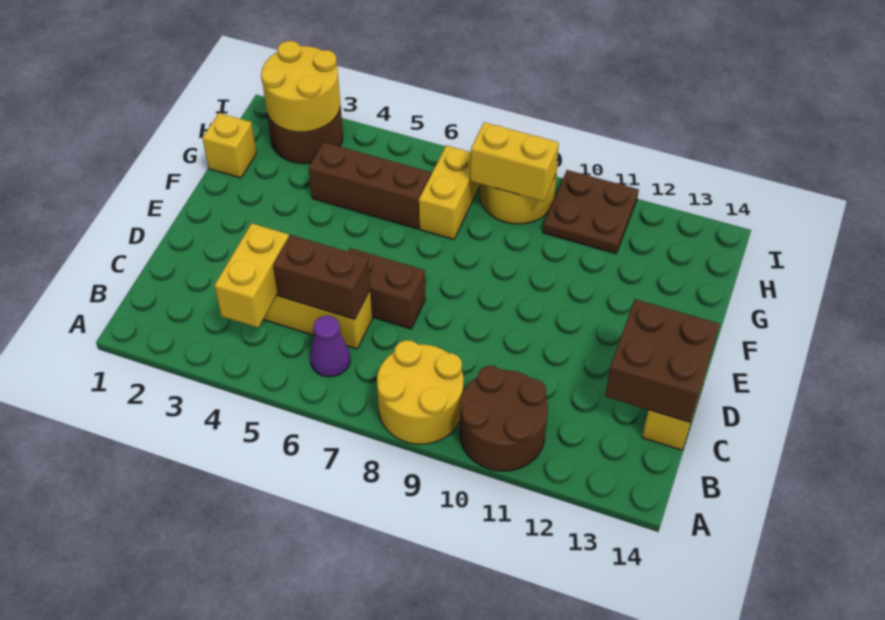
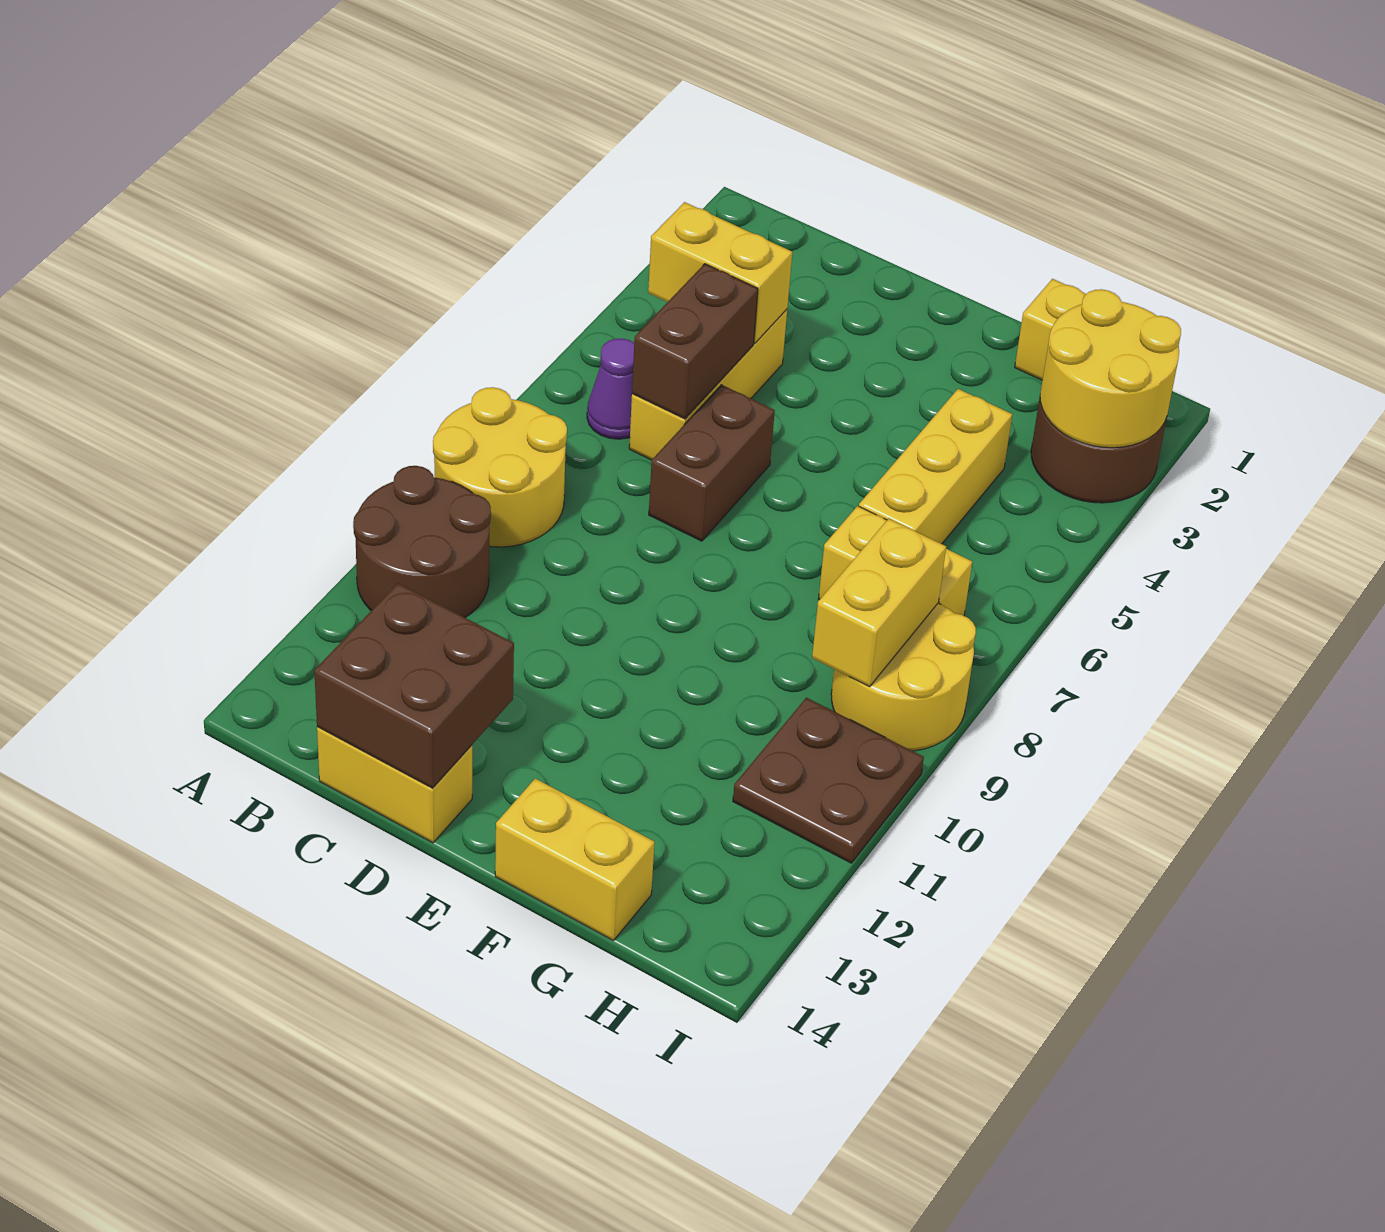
none -> yellow 1x2 brick [495,778,655,940]
brown 1x3 brick [309,142,431,229] -> yellow 1x3 brick [859,389,1012,544]

